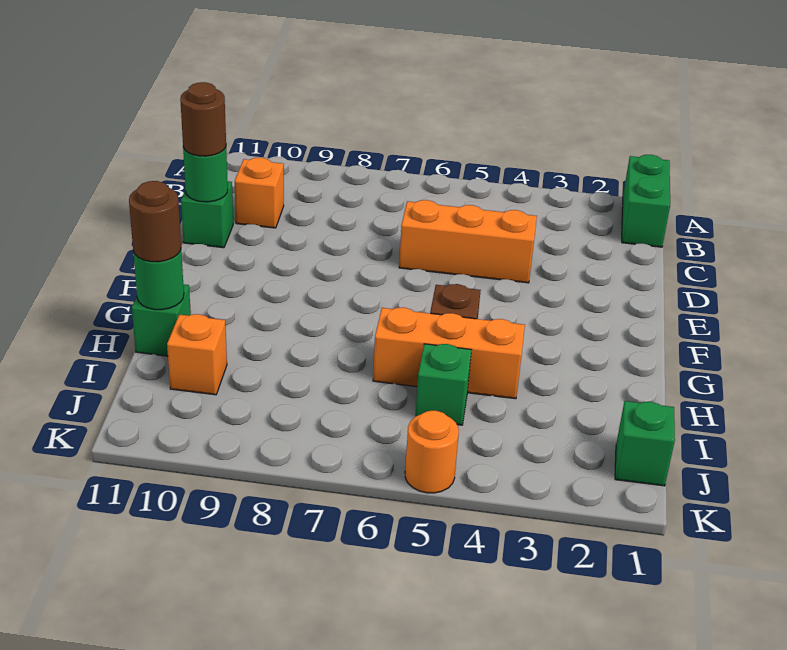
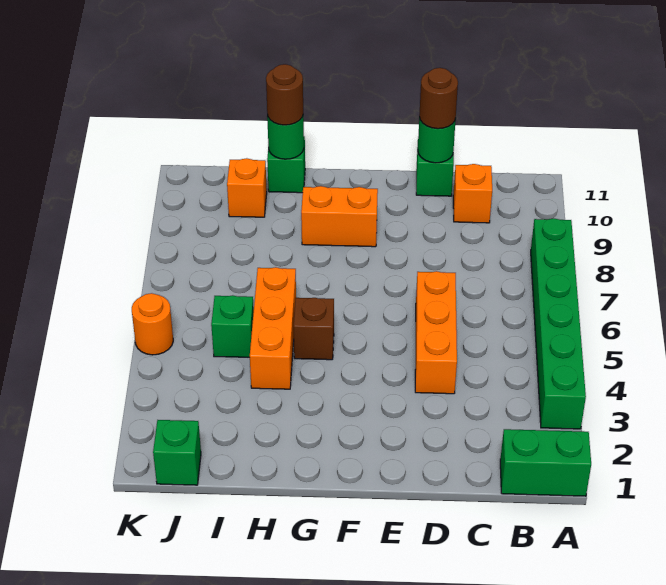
none -> green 1x6 brick [531,218,586,429]
none -> orange 1x2 brick [301,186,378,247]

